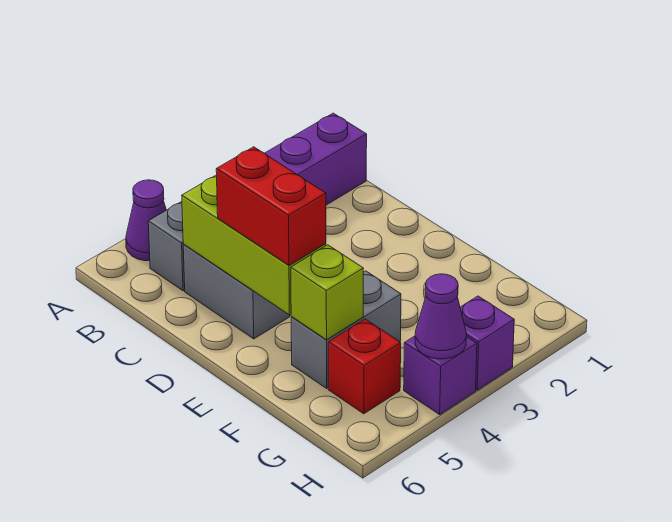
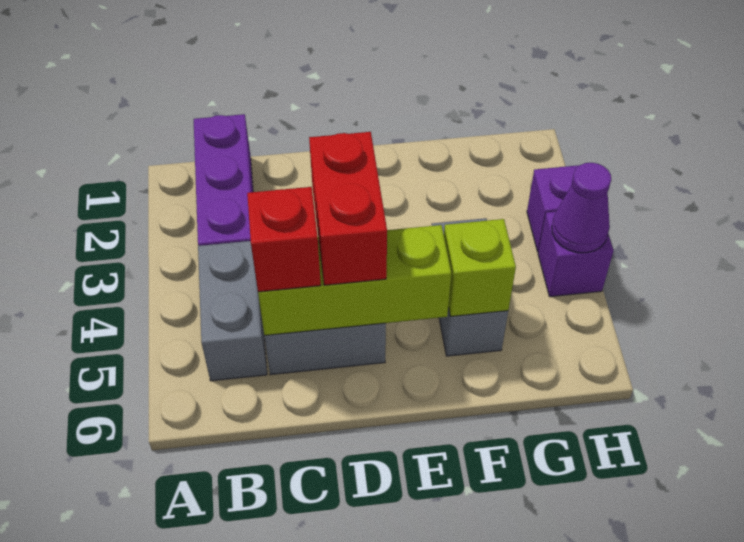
purple 1x1 cone [126,180,166,261] -> none
red 1x2 brick [216,147,326,265] -> red 1x2 brick turned to [309,132,387,285]
red 1x1 brick [328,319,401,414] -> red 1x1 brick moved to [247,187,321,292]

